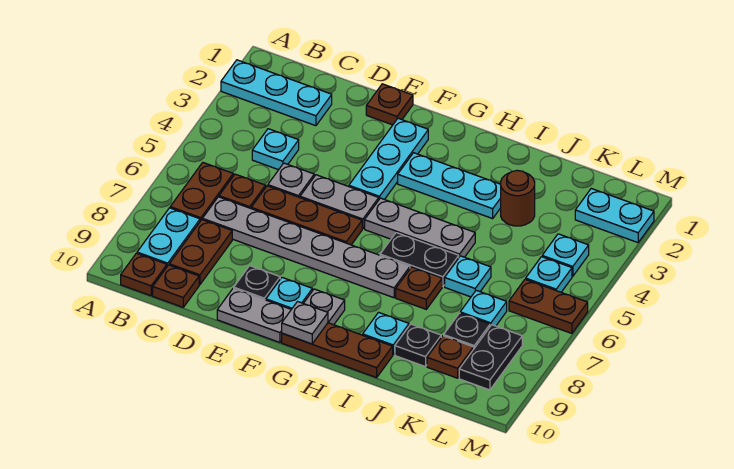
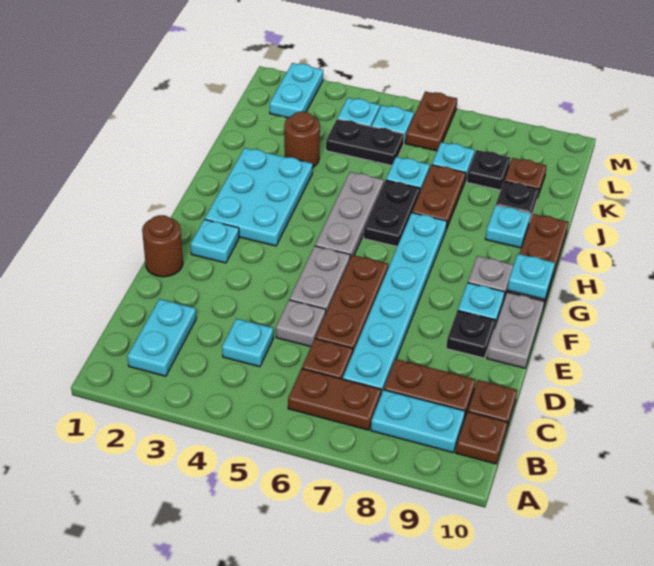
cyan 1x3 plate [221,60,332,126] -> cyan 1x2 plate [127,299,196,376]
grey 1x6 plate [202,197,410,298] -> cyan 1x6 plate [343,213,447,394]
brown 1x1 plate [366,84,413,125] -> brown 1x1 round brick [142,215,183,277]
cyan 1x3 plate [349,118,428,199] -> cyan 1x1 plate [190,219,239,263]
cyan 1x3 plate [398,153,501,219] -> cyan 2x3 plate [205,148,313,246]
grey 1x1 plate [282,302,328,344] -> cyan 1x1 plate [507,254,555,299]
brown 1x1 plate [396,267,442,309] -> brown 1x2 plate [412,165,466,229]
black 1x2 plate [459,325,522,390] -> black 1x2 plate moved to [326,119,404,165]

